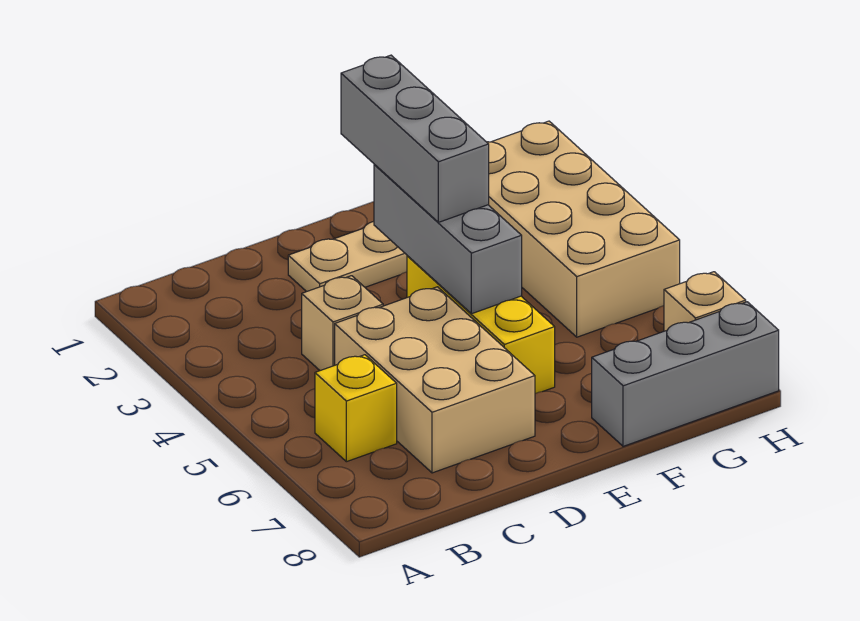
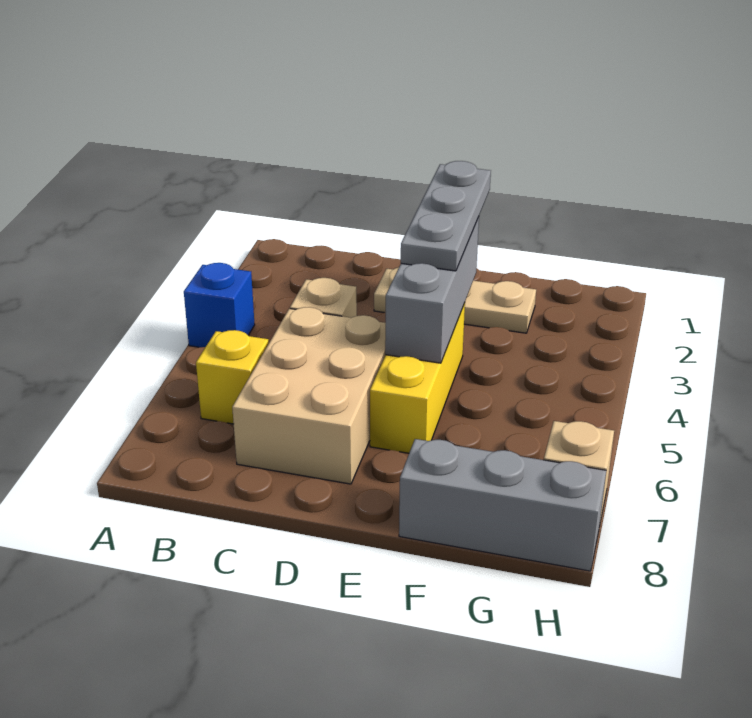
none -> blue 1x1 brick [184,263,255,347]
grey 1x3 brick [341,55,489,222] -> grey 1x3 plate [401,161,491,271]
tan 2x4 brick [487,121,680,337] -> none

